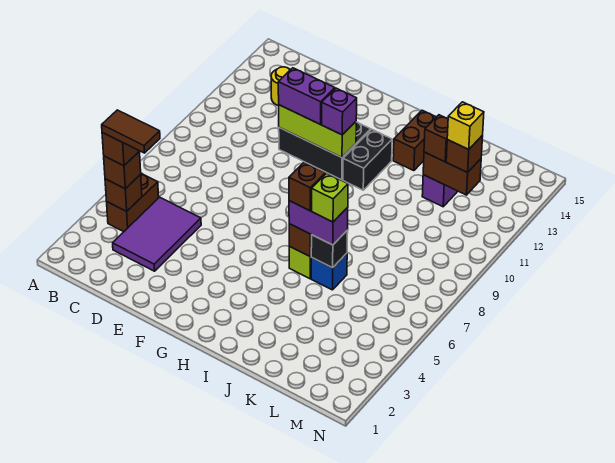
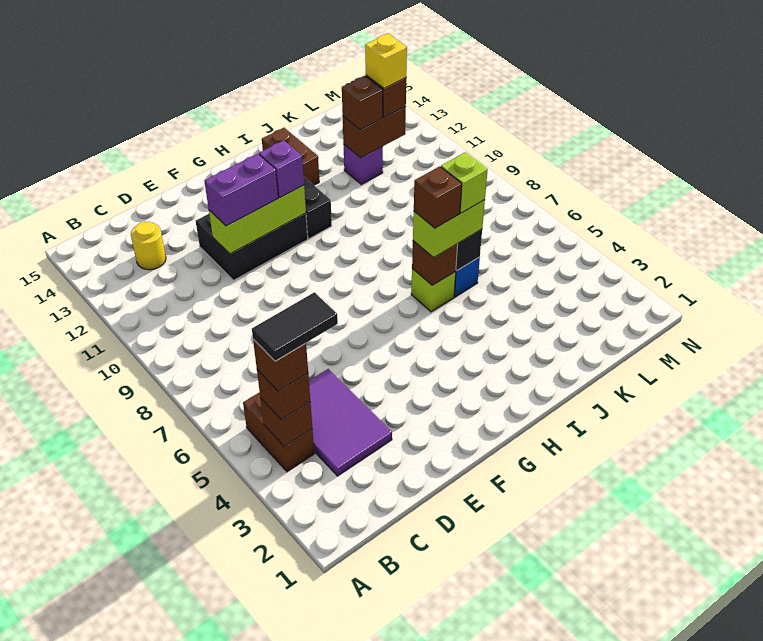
brown 1x2 tile [102,110,160,153] -> black 1x2 tile [252,292,338,361]
purple 1x2 brick [289,201,348,245] -> lime 1x2 brick [413,200,485,258]

